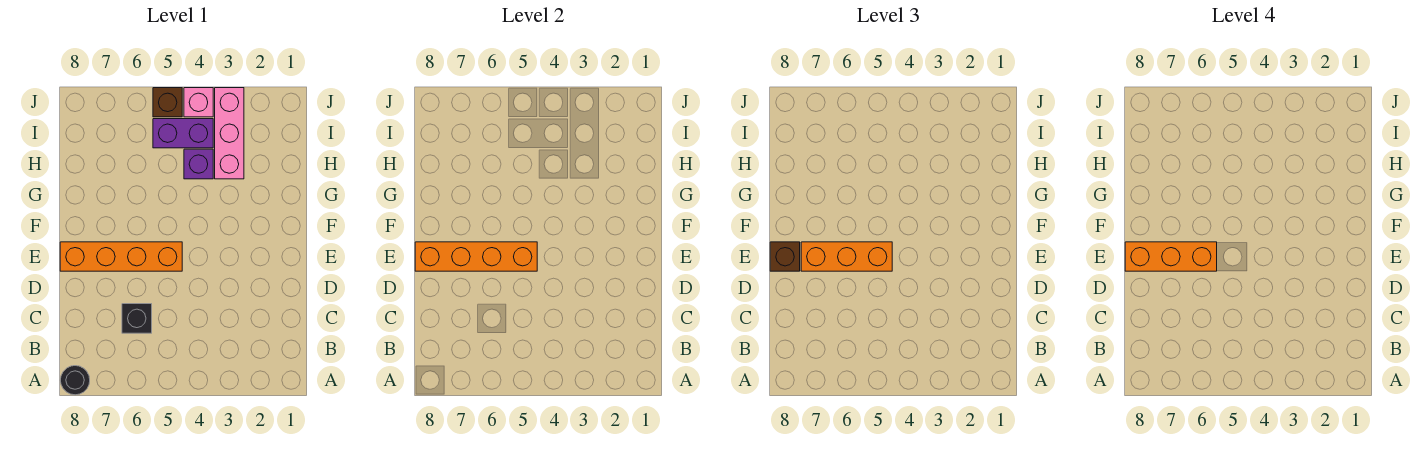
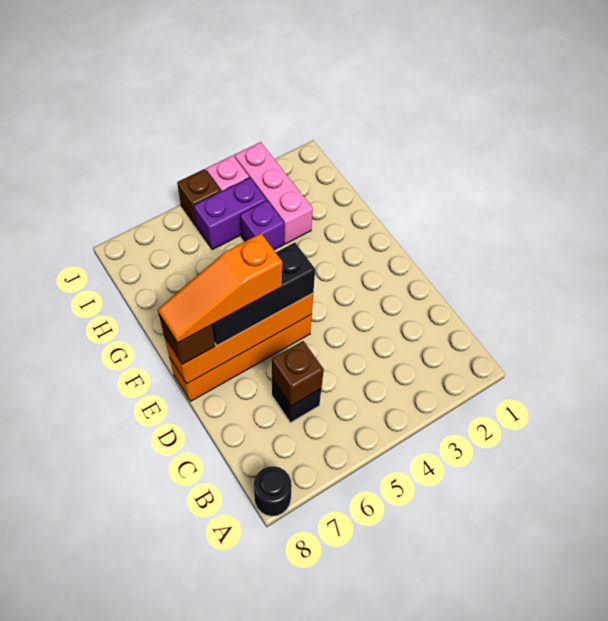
none -> brown 1x1 brick [272,341,324,406]
orange 1x3 brick [801,242,892,271] -> black 1x3 brick [212,243,315,345]
orange 1x3 brick [1125,242,1217,271] -> orange 1x3 slope [158,233,282,343]

